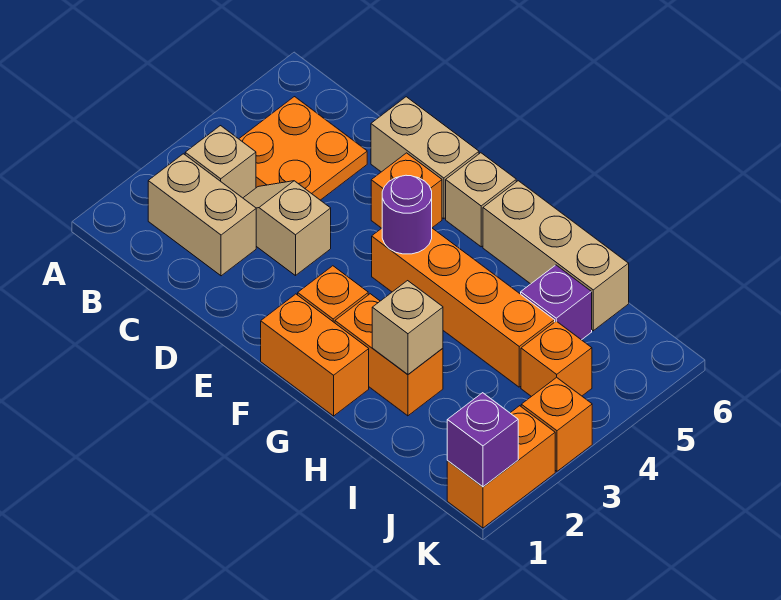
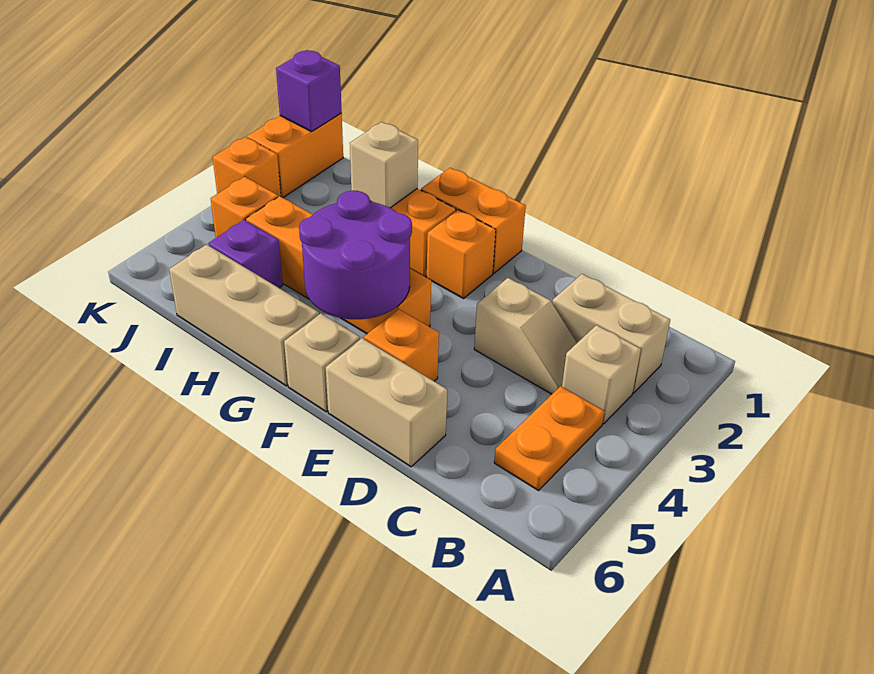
orange 2x2 plate [239,97,367,200] -> orange 1x2 plate [494,386,605,491]
purple 1x1 round brick [382,175,432,254] -> purple 2x2 round brick [299,191,412,319]

